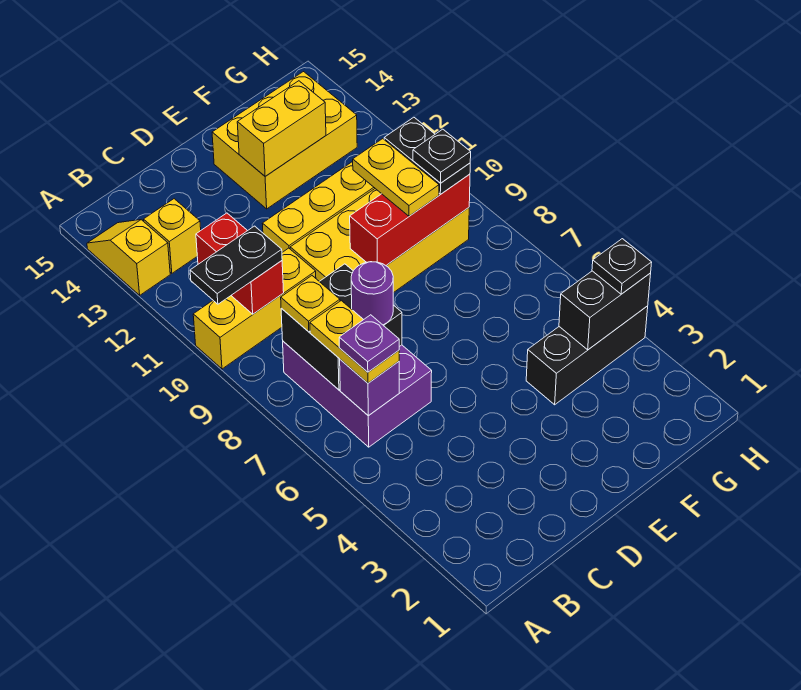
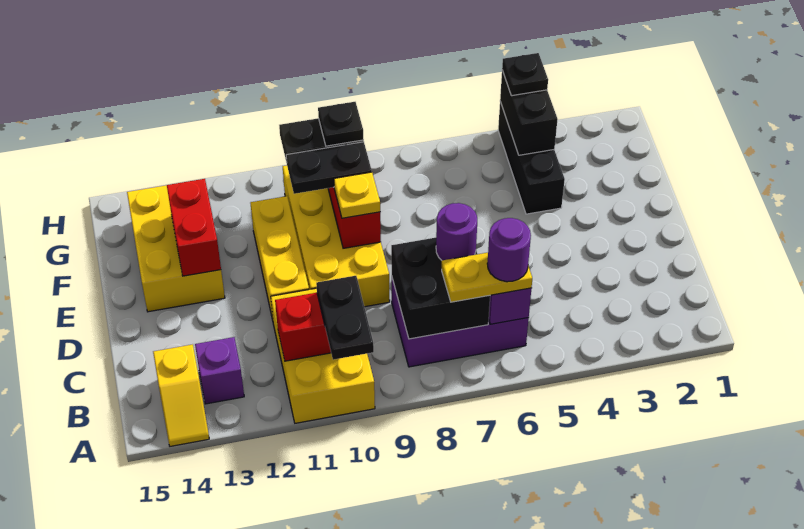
yellow 1x3 brick [193,248,316,369] -> yellow 2x3 brick [271,288,375,423]
yellow 1x2 slope [87,220,170,295] -> yellow 1x2 slope turned to [153,344,209,446]
purple 1x1 plate [339,315,399,372] -> purple 1x1 round brick [487,218,531,282]
yellow 1x1 plate [281,276,340,332] -> yellow 1x1 plate moved to [334,172,380,218]
yellow 1x1 brick [143,199,201,273] -> purple 1x1 brick [195,337,244,404]
yellow 1x2 brick [237,81,326,176] -> red 1x2 brick [167,179,221,276]
yellow 1x2 plate [353,139,439,216] -> black 1x2 plate [286,142,372,194]

